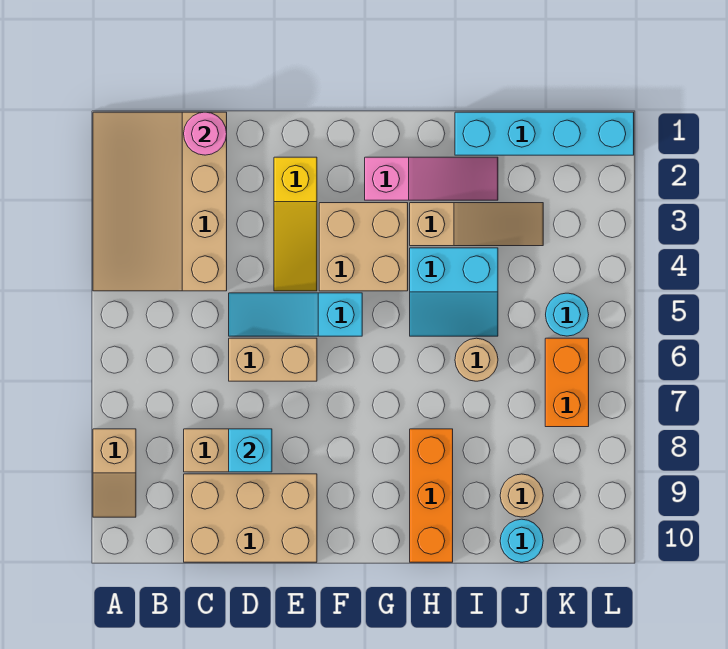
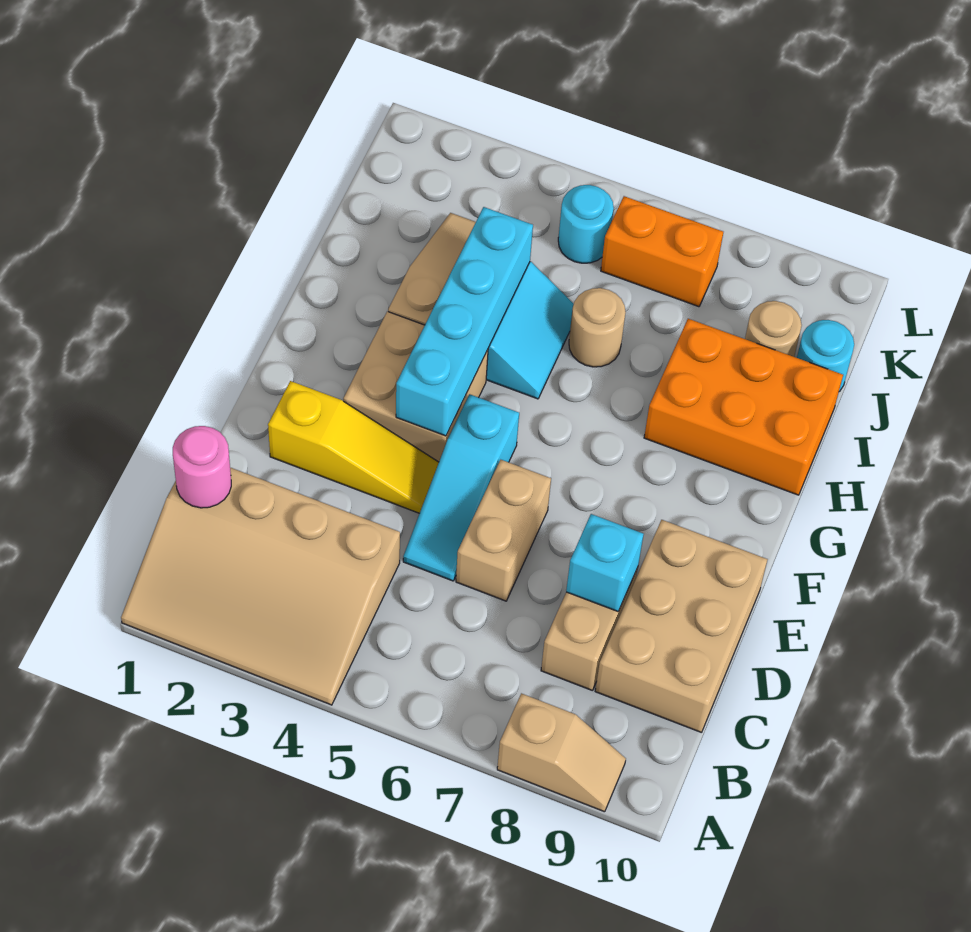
pink 1x3 slope [365,157,498,200] -> none
orange 1x3 brick [410,429,453,562] -> orange 2x3 brick [644,319,843,495]
cyan 1x4 brick [455,112,634,155] -> cyan 1x4 brick moved to [396,207,533,436]

